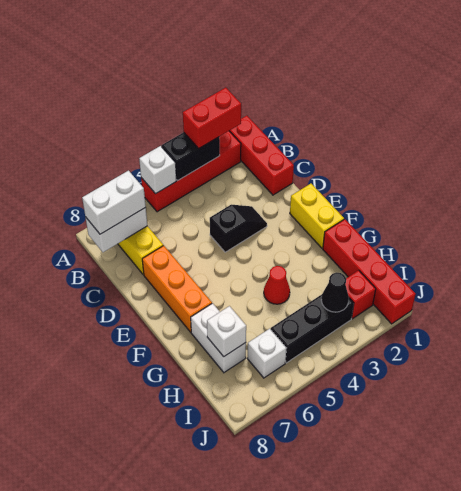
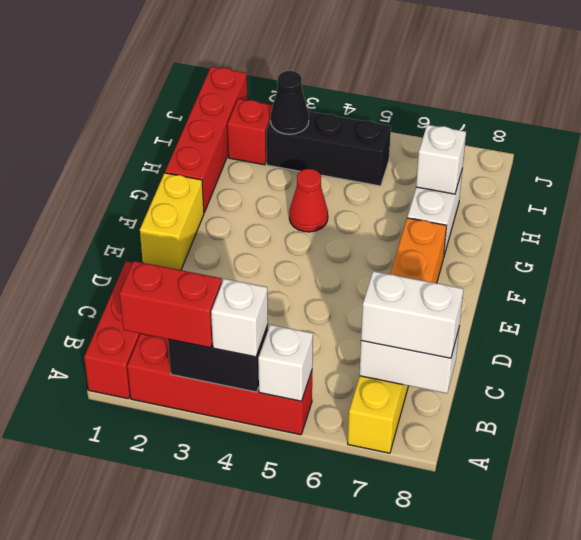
black 1x2 slope [210,205,267,252] -> none
white 1x1 brick [247,329,286,378] -> white 1x1 brick moved to [211,279,268,357]

